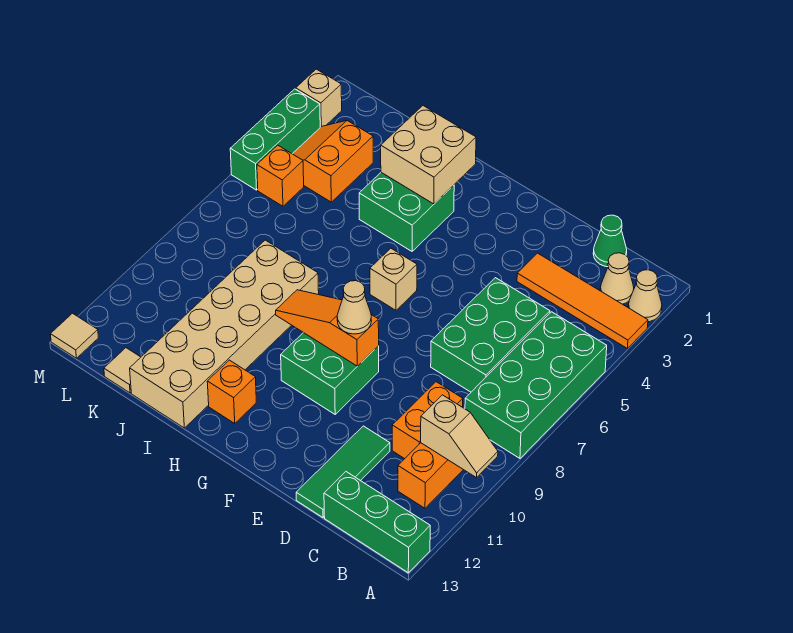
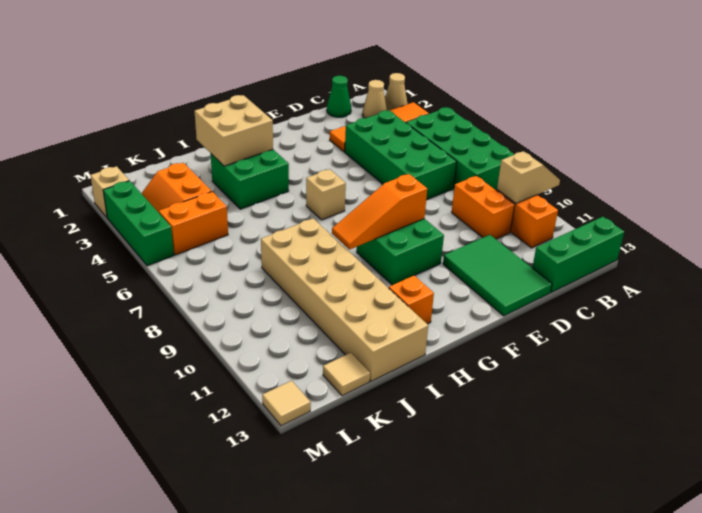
green 2x3 brick [431,278,550,392] -> green 2x4 brick [345,110,457,200]
green 1x3 tile [296,426,390,518] -> green 2x3 tile [443,235,552,316]
tan 1x1 cone [337,281,371,334] -> none
orange 1x1 brick [257,145,304,206] -> orange 1x2 brick [159,192,228,255]

